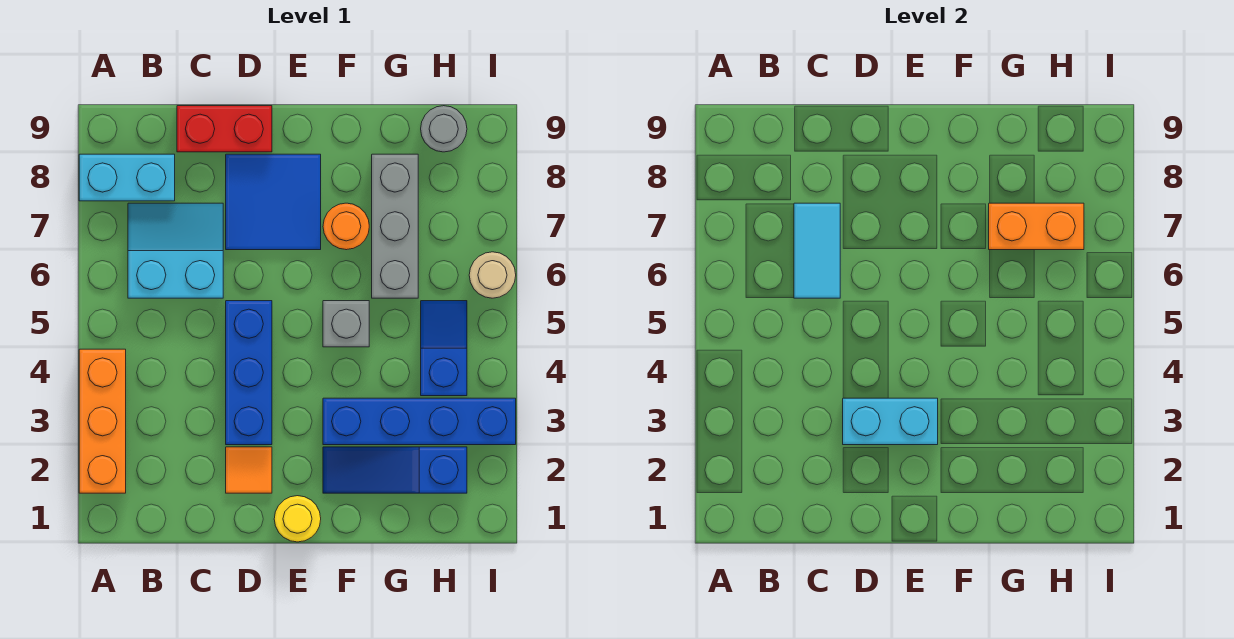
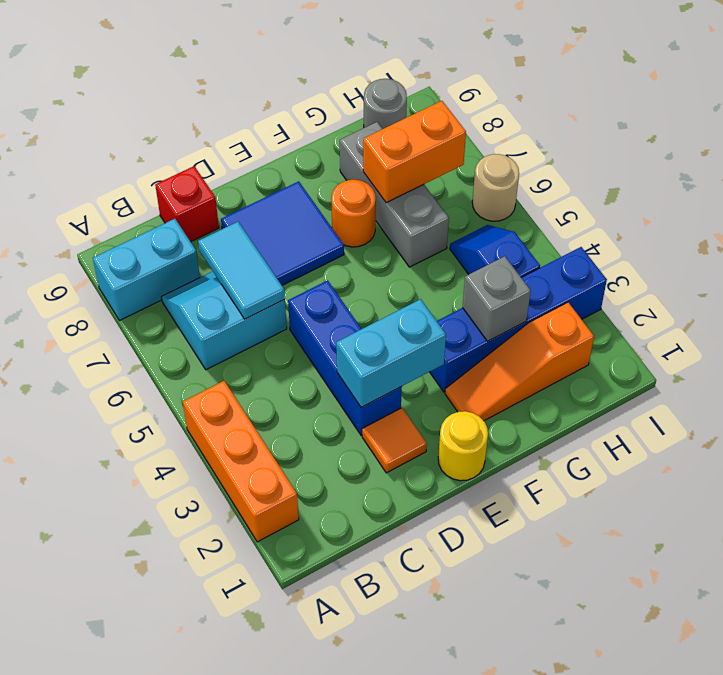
red 1x2 brick [177,106,272,152] -> red 1x1 brick [155,166,219,242]
blue 1x3 slope [323,447,467,493] -> orange 1x3 slope [445,302,594,421]
grey 1x1 brick [323,301,369,347] -> grey 1x1 brick moved to [463,256,531,342]

